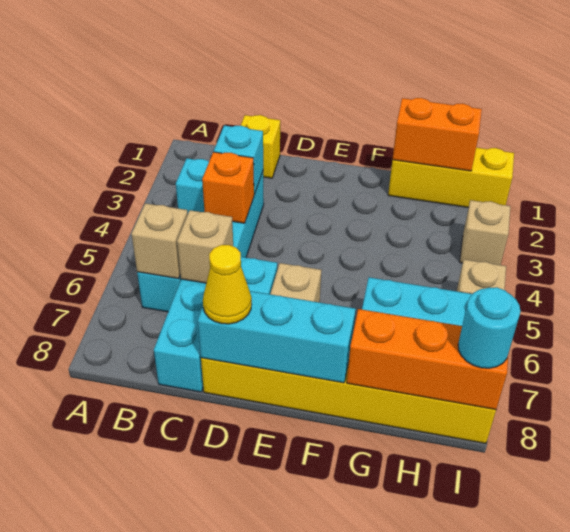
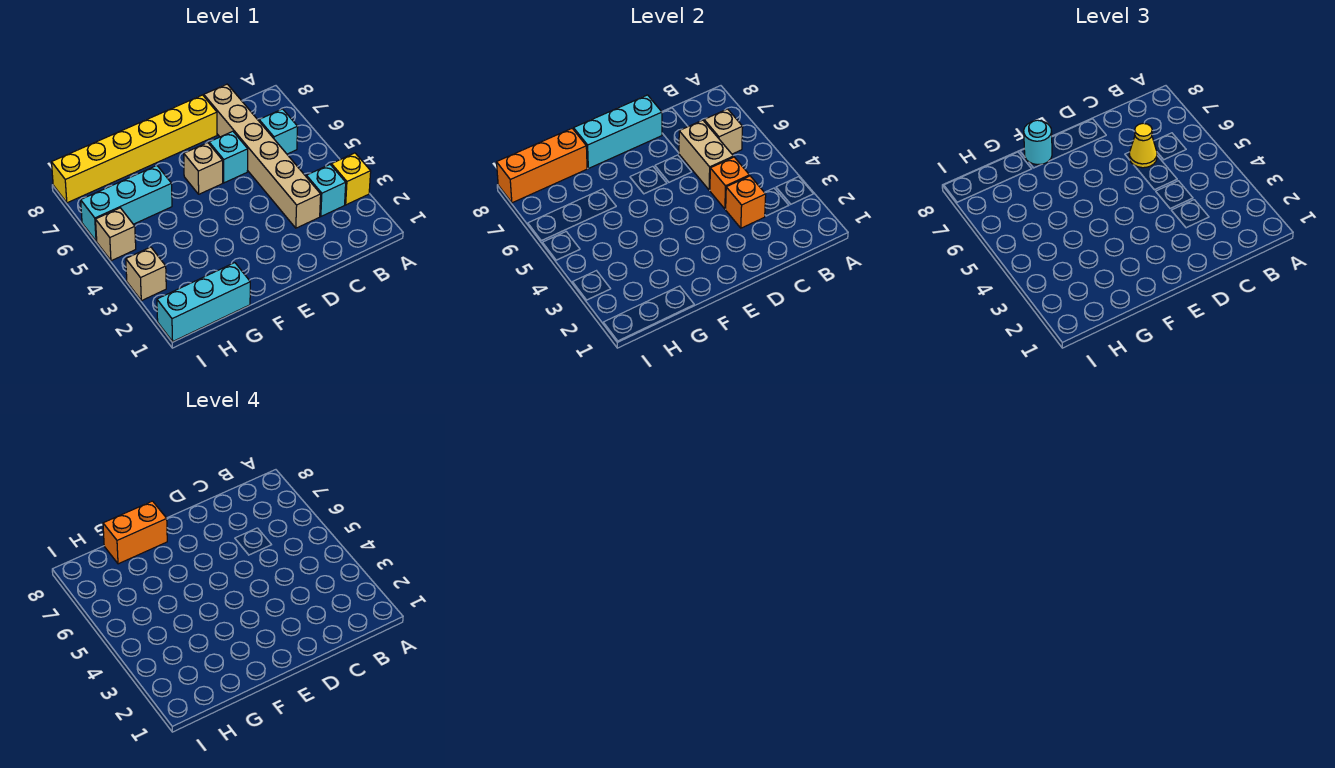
yellow 1x1 brick [241,115,280,178] -> yellow 1x1 brick moved to [331,153,371,205]
cyan 1x6 brick [154,172,264,392] -> tan 1x6 brick [204,84,321,228]
cyan 1x1 brick [214,126,263,195] -> orange 1x1 brick [726,176,766,228]
tan 1x1 brick [177,210,233,283] -> tan 1x2 brick [679,120,733,190]
yellow 1x1 cone [203,245,252,324] -> yellow 1x1 cone moved to [1129,123,1157,168]
yellow 1x3 brick [388,148,514,208] -> cyan 1x3 brick [157,263,250,341]
orange 1x2 brick [392,98,482,171] -> orange 1x2 brick moved to [103,501,167,564]
cyan 1x1 round brick [458,287,521,368] -> cyan 1x1 round brick moved to [1024,120,1052,165]

